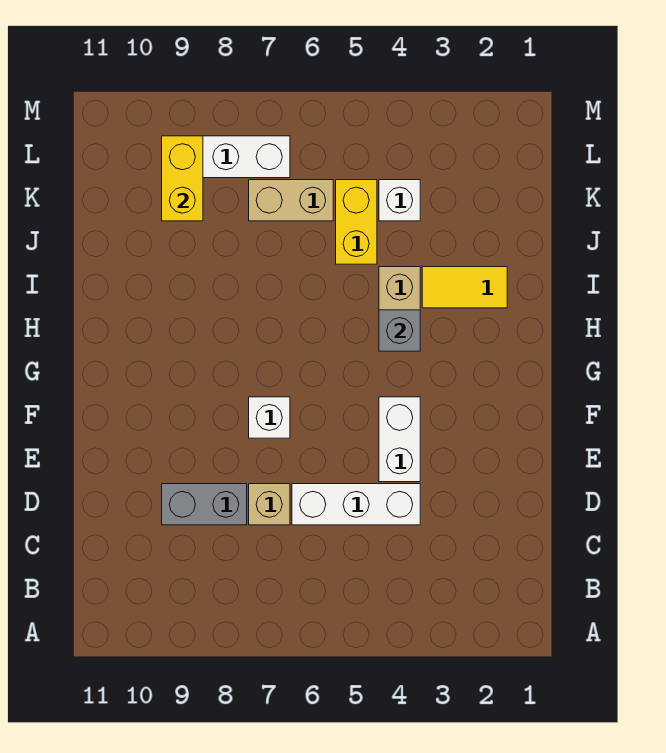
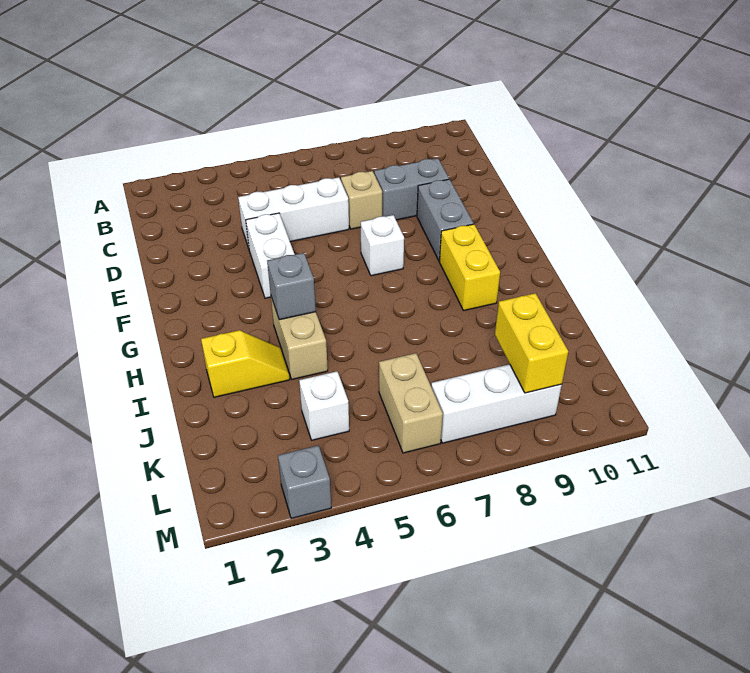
none -> grey 1x2 brick [417,179,474,261]
yellow 1x2 tile [422,267,507,308] -> yellow 1x2 slope [201,330,290,397]
yellow 1x2 brick [336,180,377,264] -> yellow 1x2 brick moved to [439,224,500,311]
tan 1x2 brick [249,180,333,221] -> tan 1x2 brick turned to [379,353,443,453]
none -> grey 1x1 brick [278,445,331,518]

